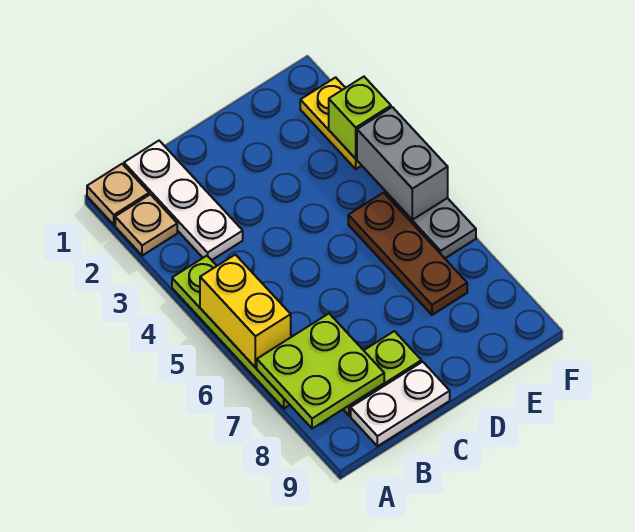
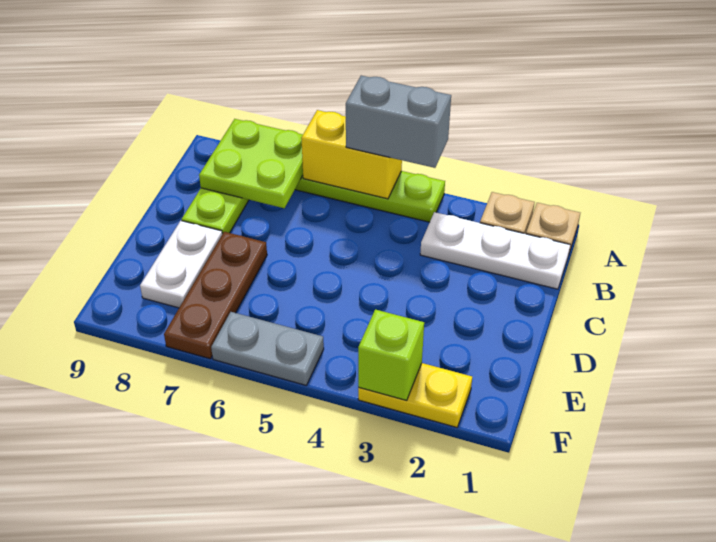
white 1x2 plate [351,362,450,446] -> white 1x2 plate moved to [140,221,222,308]
brown 1x3 plate [348,193,467,315] -> brown 1x3 plate turned to [164,232,267,359]
grey 1x2 brick [357,107,448,220] -> grey 1x2 brick moved to [346,76,451,168]

